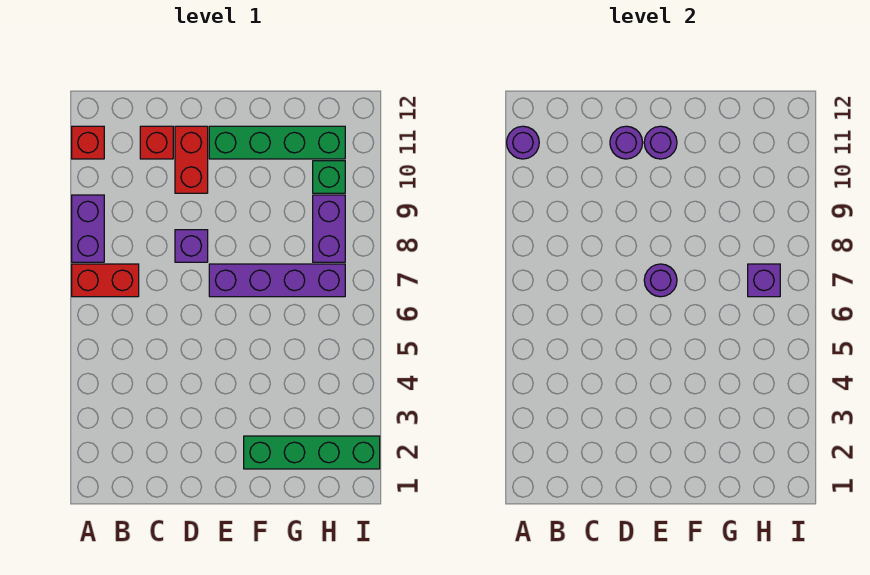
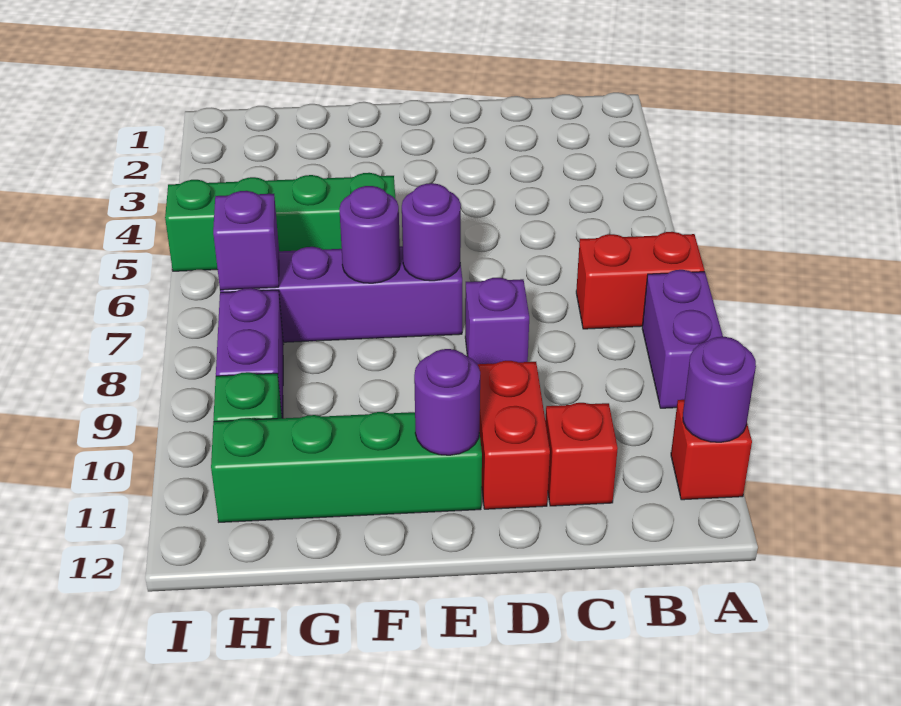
purple 1x1 round brick [610,126,643,159] -> purple 1x1 round brick moved to [339,186,400,283]
green 1x4 brick [244,436,380,469] -> green 1x4 brick moved to [165,173,395,271]

